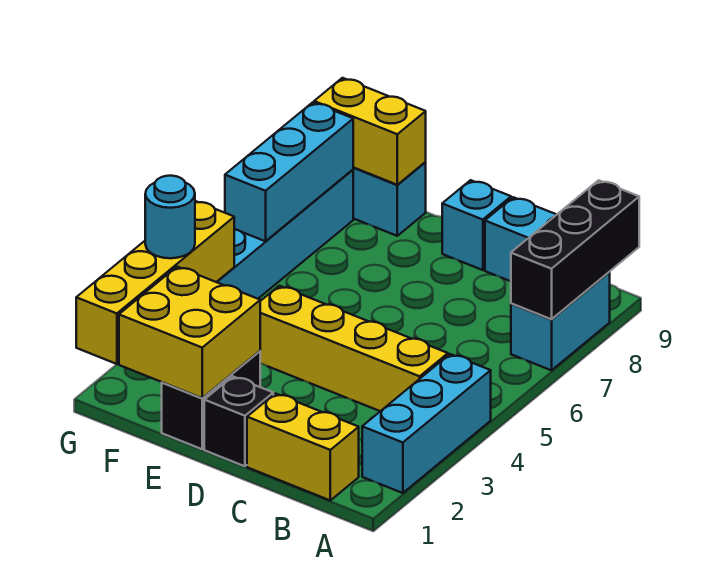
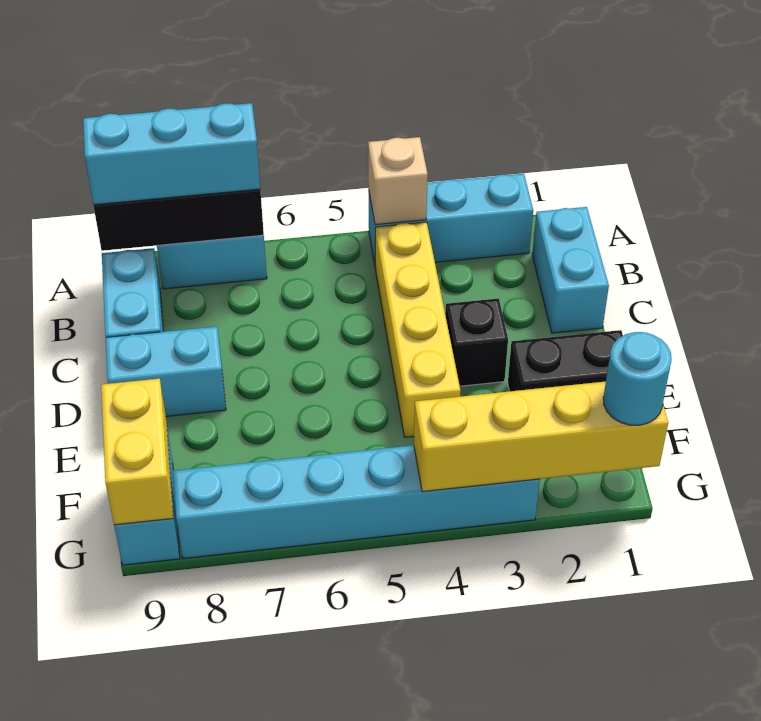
none -> tan 1x1 brick [368,137,428,225]
yellow 1x2 brick [247,394,359,500] -> cyan 1x2 brick [532,207,609,333]
black 1x1 brick [204,376,273,466] -> black 1x1 brick moved to [445,298,508,386]
cyan 1x1 brick [442,180,511,270] -> cyan 1x2 brick [106,326,226,417]
yellow 2x2 brick [119,267,260,398] -> none
cyan 1x1 round brick [145,176,195,258] -> cyan 1x1 round brick moved to [603,332,672,425]
cyan 1x3 brick [225,102,353,241] -> cyan 1x3 brick moved to [83,103,260,205]

